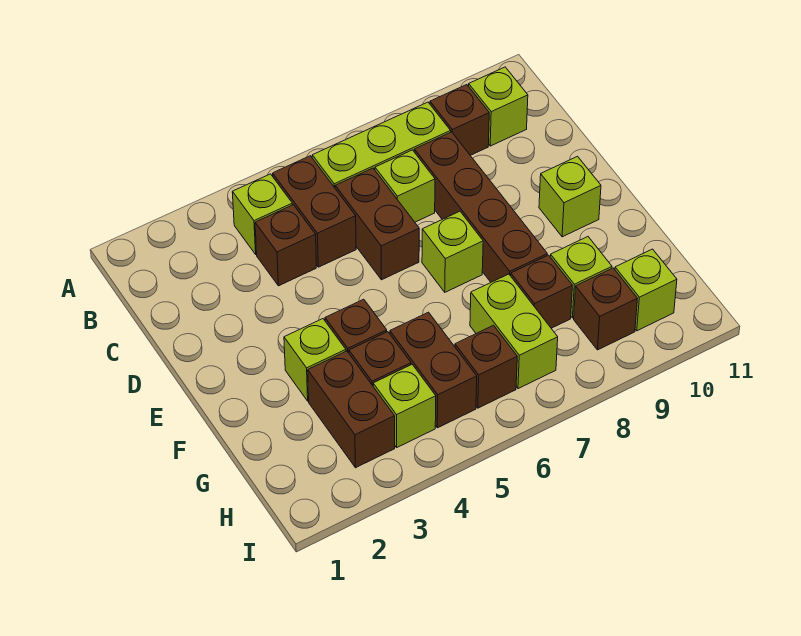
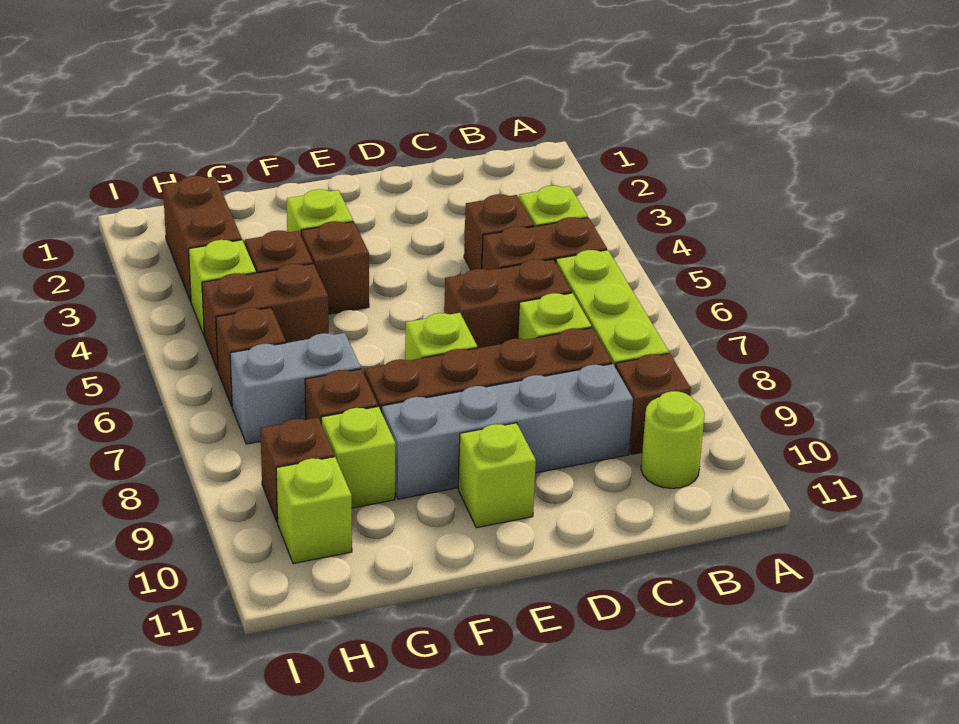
lime 1x1 brick [469,67,528,146] -> lime 1x1 round brick [641,391,705,488]
none -> grey 1x4 brick [382,364,633,499]
brown 1x2 brick [308,351,395,468] -> brown 1x2 brick turned to [163,176,242,301]
lime 1x2 brick [470,274,558,389] -> grey 1x2 brick [230,333,361,444]

